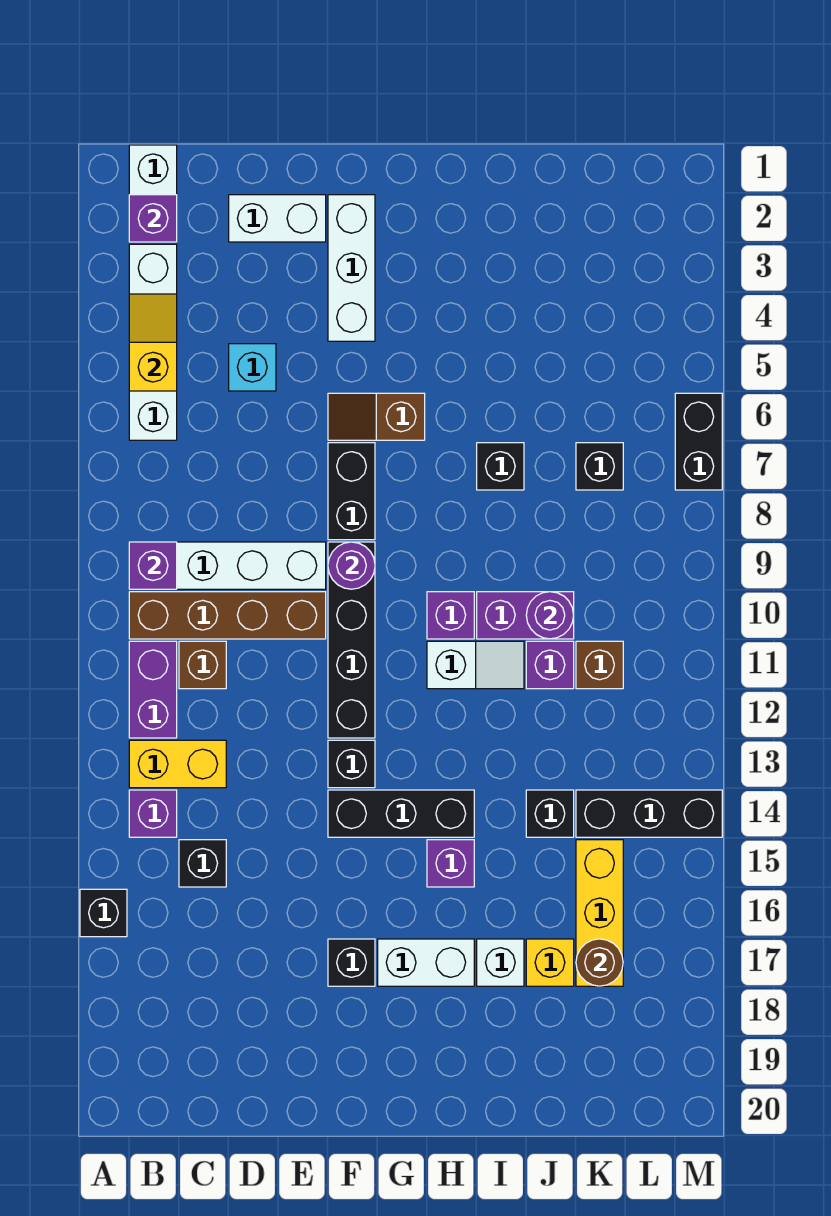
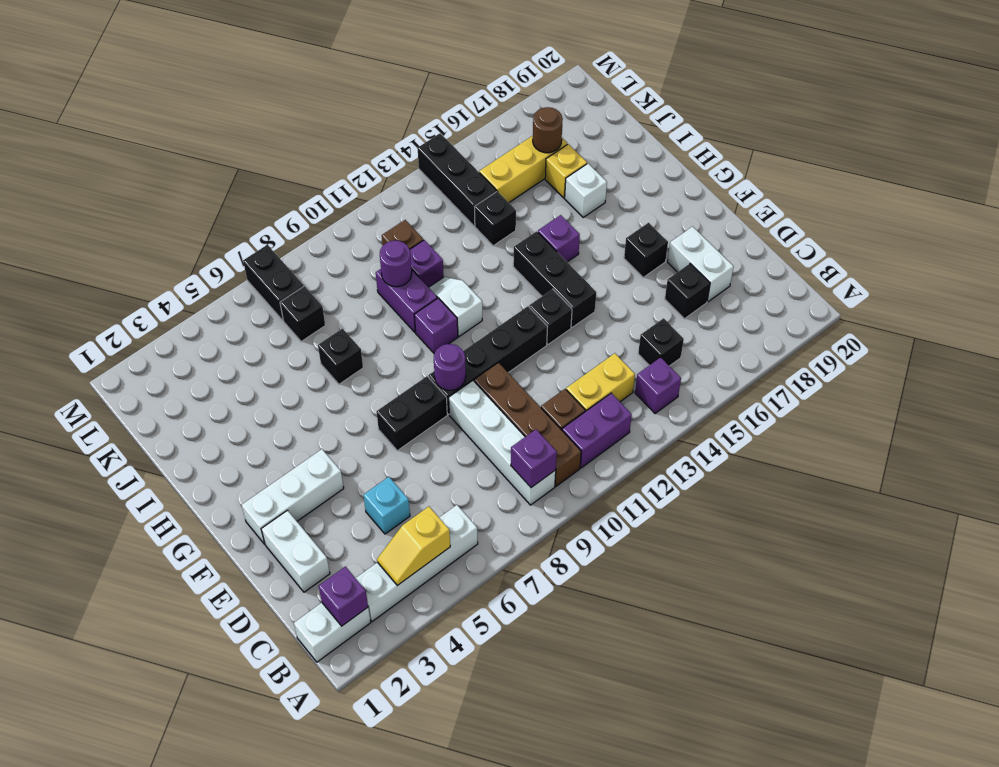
black 1x1 brick [80,889,127,937] -> black 1x1 brick moved to [665,264,710,319]
yellow 1x2 brick [129,740,226,788] -> yellow 1x2 brick turned to [566,353,635,412]
brown 1x2 slope [328,393,425,440] -> none
white 1x2 brick [378,939,474,986] -> white 1x2 brick moved to [668,227,734,302]
black 1x2 brick [675,393,722,490] -> black 1x2 brick turned to [243,245,304,320]

